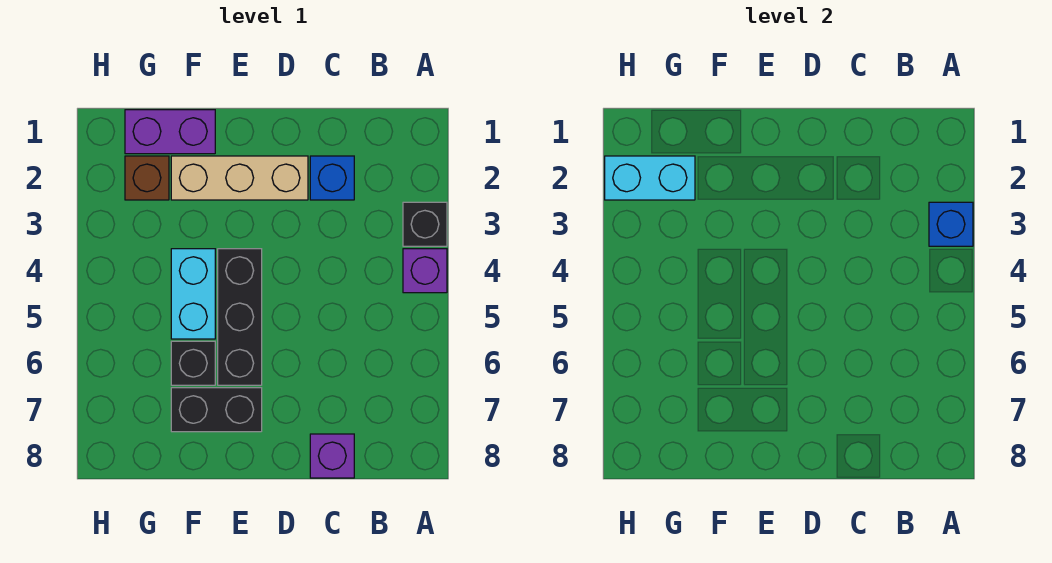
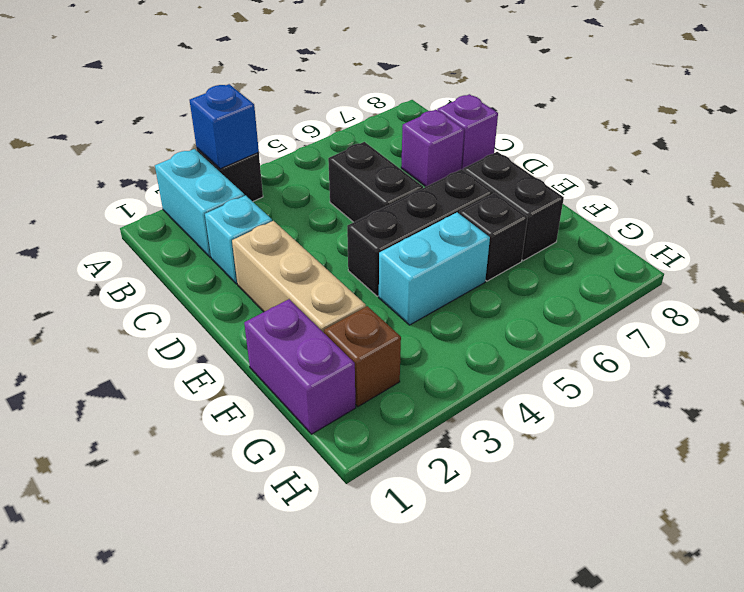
purple 1x1 brick [403,249,447,293] -> purple 1x1 brick moved to [401,110,464,187]
blue 1x1 brick [310,156,354,200] -> cyan 1x1 brick [205,195,272,284]
none -> black 1x2 brick [328,142,423,222]
cyan 1x2 brick [605,156,695,200] -> cyan 1x2 brick moved to [155,149,245,257]

